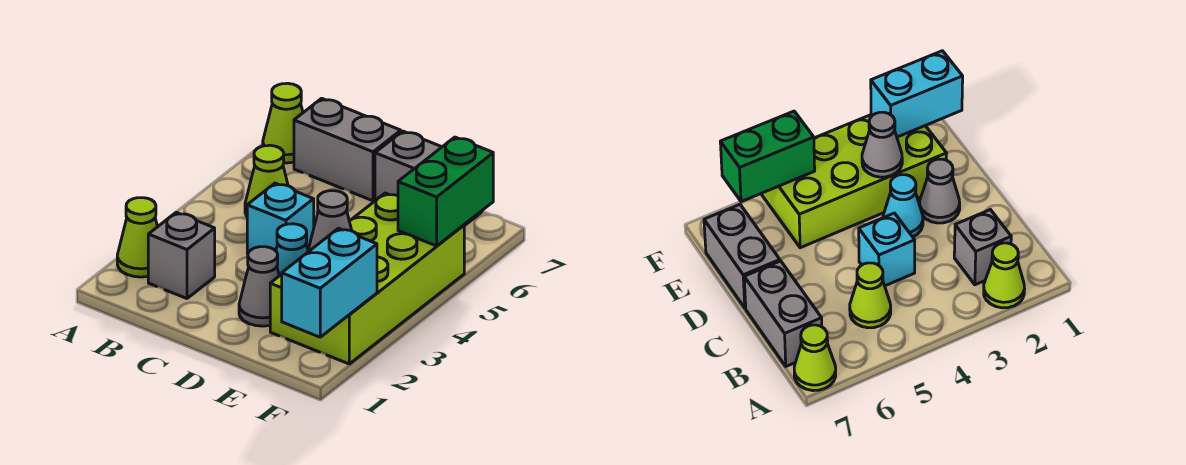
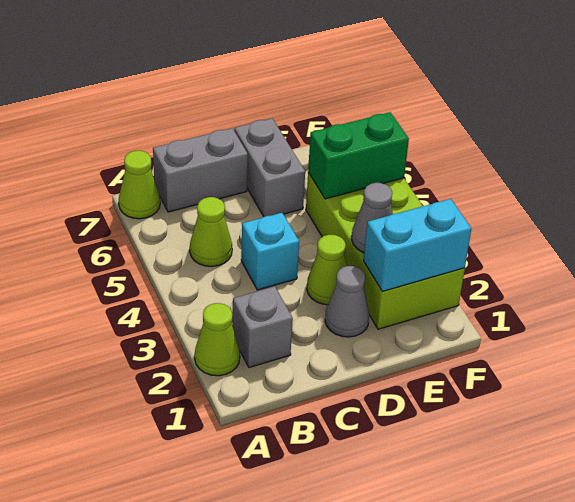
cyan 1x1 cone [276,224,308,276] -> lime 1x1 cone [307,235,347,305]
grey 1x2 brick [375,131,482,226] -> grey 1x2 brick turned to [234,118,305,217]
cyan 1x2 brick [282,228,377,337] -> cyan 1x2 brick turned to [364,199,471,292]
green 1x2 brick [398,137,493,246] -> green 1x2 brick turned to [308,112,409,199]

